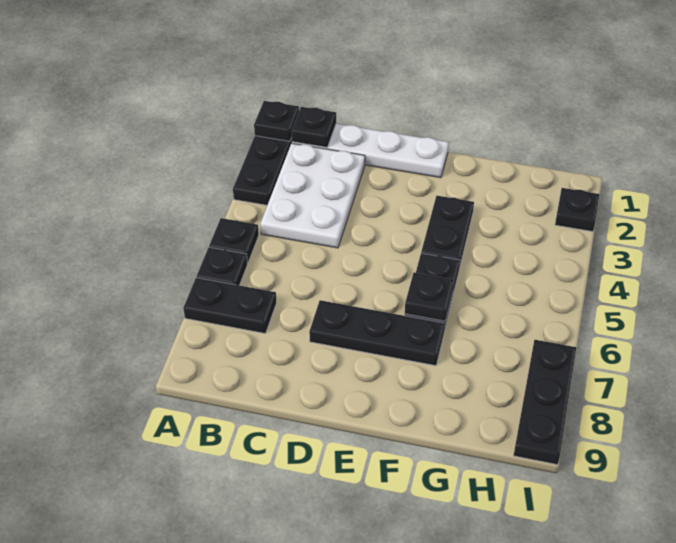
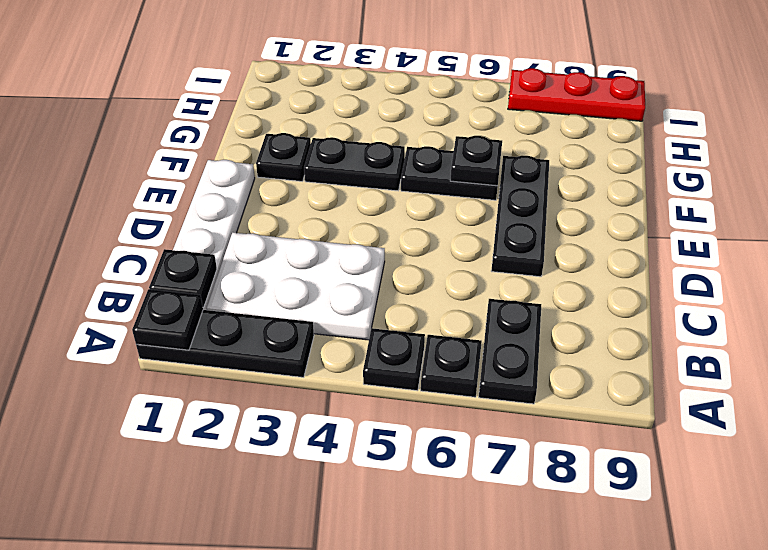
black 1x1 plate [555,188,600,232] -> black 1x1 plate moved to [256,133,311,181]
black 1x3 plate [514,340,576,465] -> red 1x3 plate [508,68,645,121]

